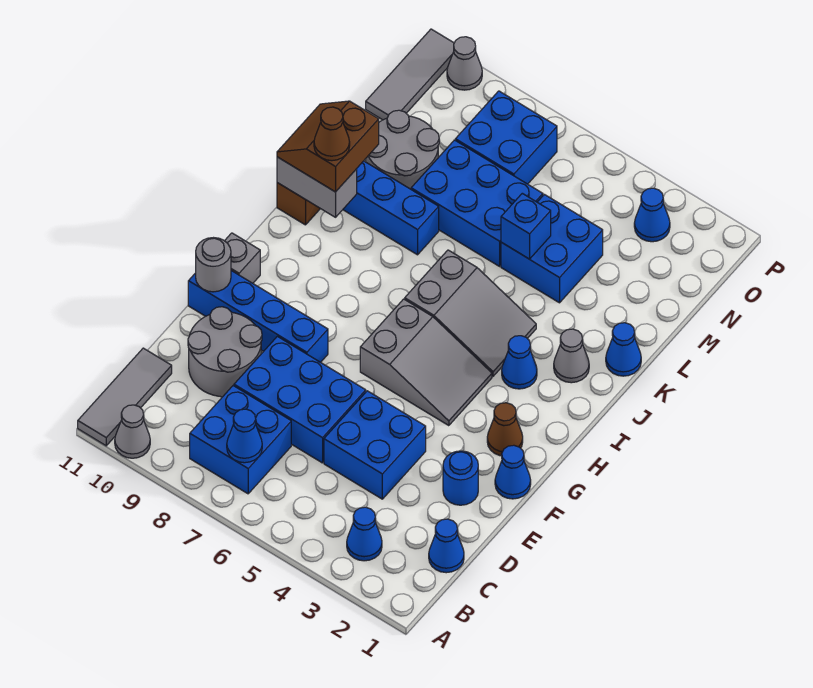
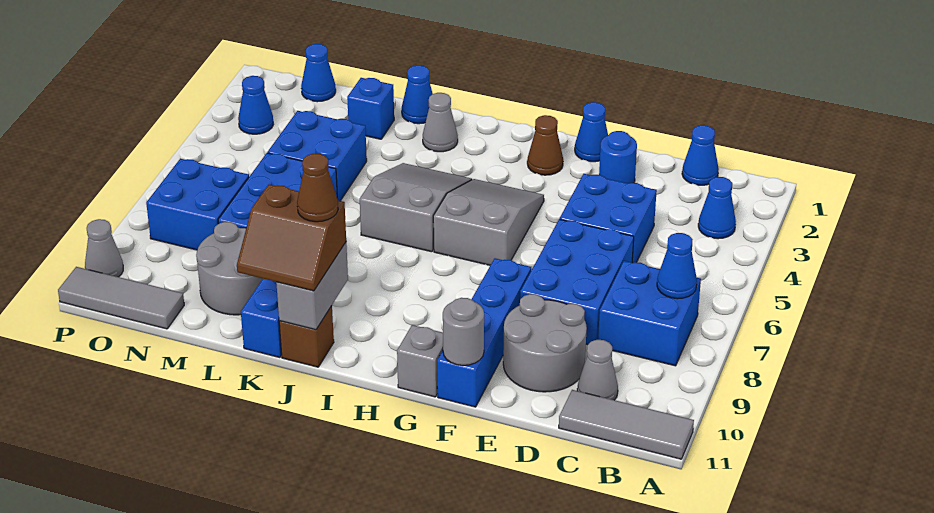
grey 1x1 cone [115,405,150,458] -> grey 1x1 cone moved to [577,340,618,400]
blue 1x1 cone [502,336,537,389] -> blue 1x1 cone moved to [301,44,336,102]
blue 1x1 brick [501,193,551,259] -> blue 1x1 brick moved to [347,78,394,139]

